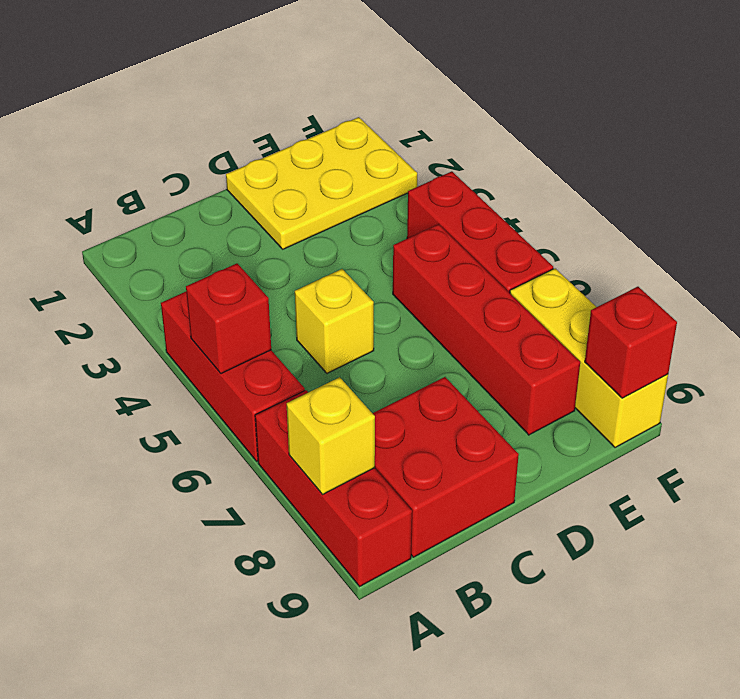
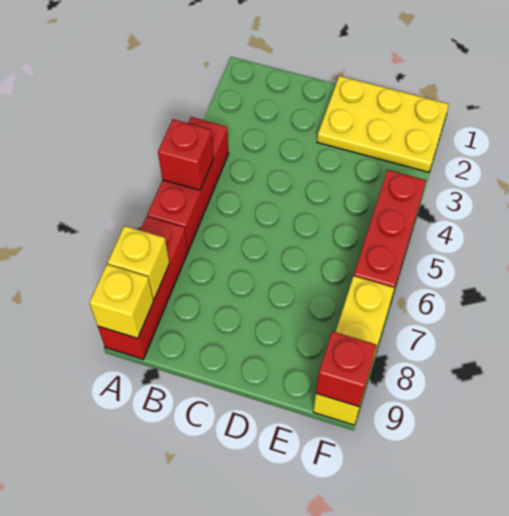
red 2x2 brick [373,377,519,557] -> none
yellow 1x1 brick [295,269,374,373] -> yellow 1x1 brick moved to [89,264,153,338]
red 1x4 brick [393,224,580,435] -> none

